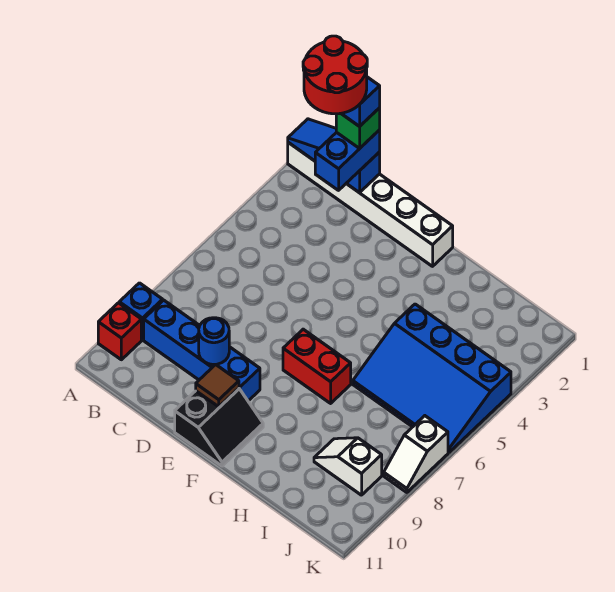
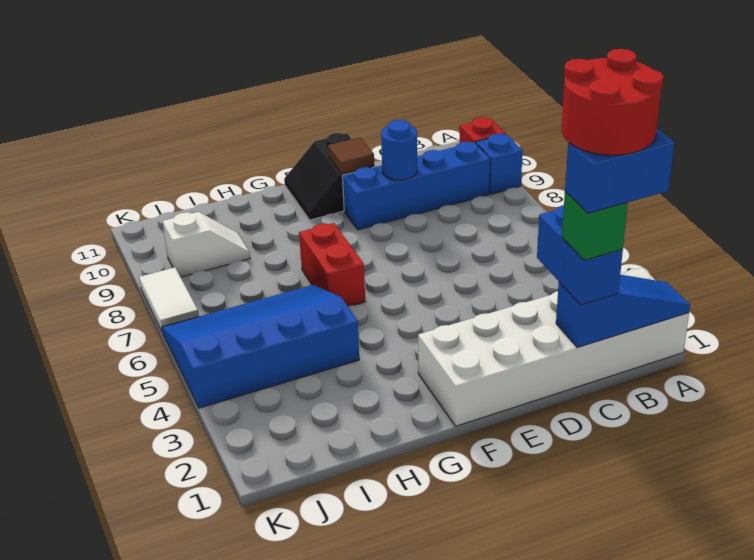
white 1x6 brick [288,143,453,266] -> white 2x6 brick [418,268,689,426]
red 1x2 brick [283,329,351,403] -> red 1x2 brick turned to [299,223,365,307]
white 1x2 slope [384,416,448,492] -> white 1x2 tile [139,267,199,331]

